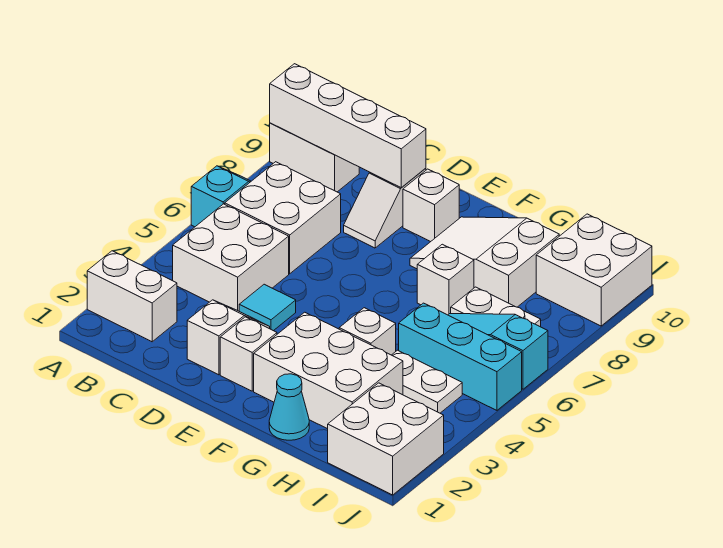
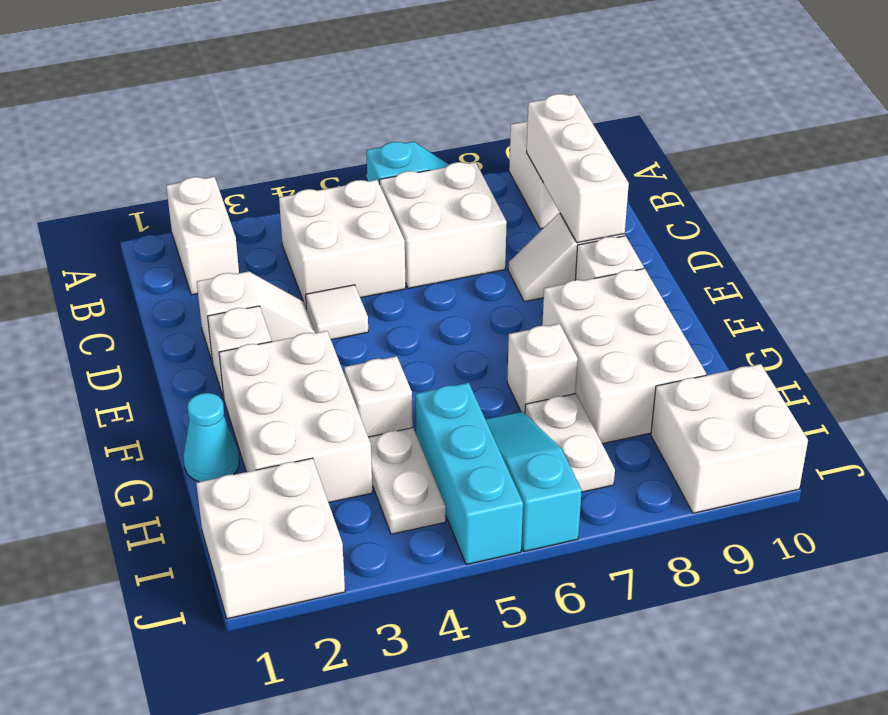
white 1x4 brick [270,64,426,188] -> white 1x3 brick [527,94,629,243]
cyan 1x1 tile [239,284,296,331] -> white 1x1 tile [306,285,368,340]
white 2x3 slope [410,217,559,307] -> white 2x3 brick [542,269,706,444]

